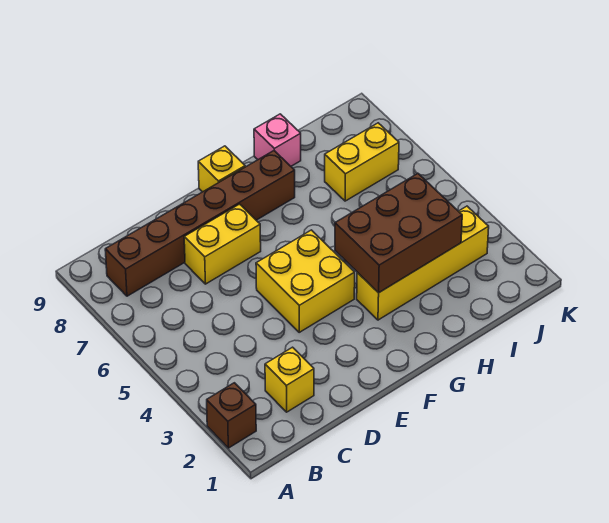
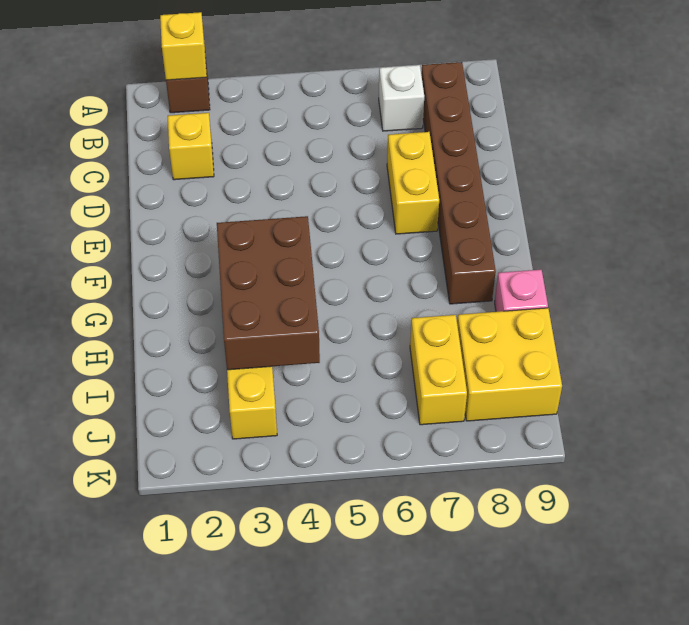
none -> white 1x1 brick [379,65,424,131]
yellow 2x2 brick [256,230,355,332] -> yellow 2x2 brick moved to [457,308,562,421]
yellow 1x1 brick [198,146,245,192] -> yellow 1x1 brick moved to [160,12,207,80]

